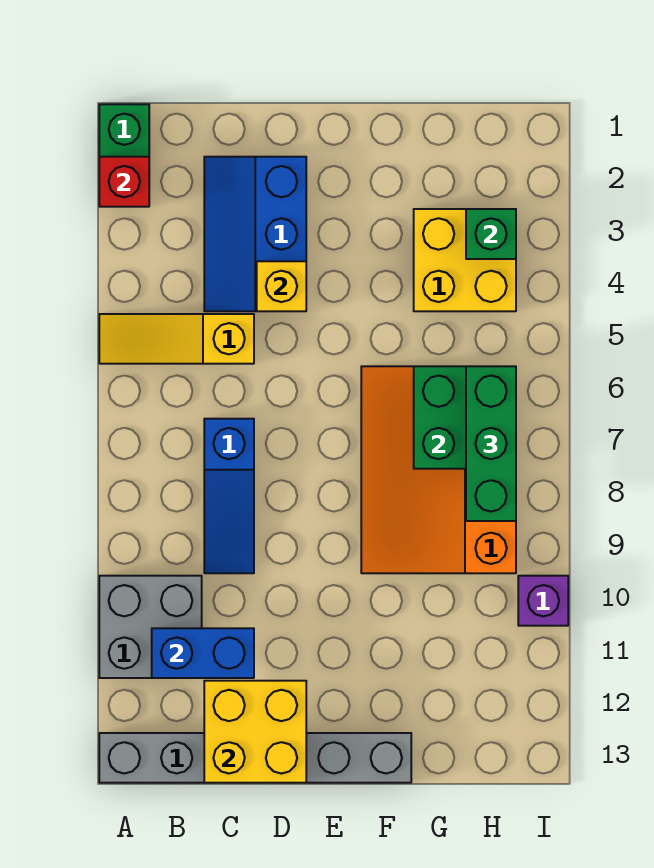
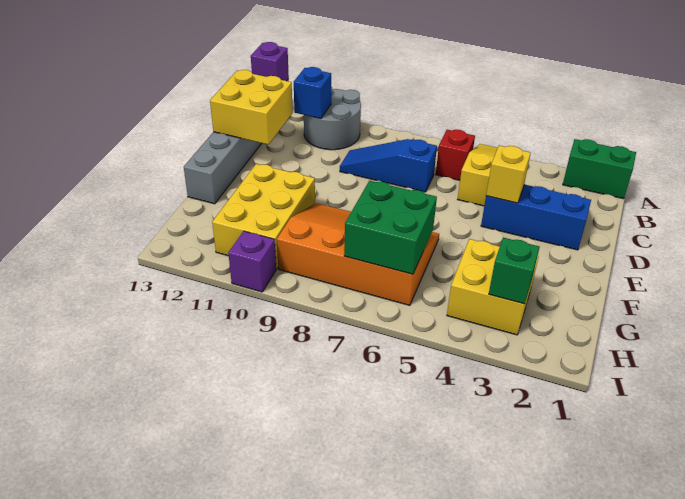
red 1x1 brick [99,157,149,207] -> red 1x1 brick moved to [436,130,475,180]
grey 2x2 brick [99,576,202,678] -> grey 2x2 round brick [304,87,361,150]
none -> purple 1x1 brick [251,42,289,81]
blue 1x2 brick [152,628,254,678] -> blue 1x1 brick [294,67,331,119]
none -> yellow 2x3 brick [212,164,315,269]
green 1x3 brick [466,366,516,521] -> none

